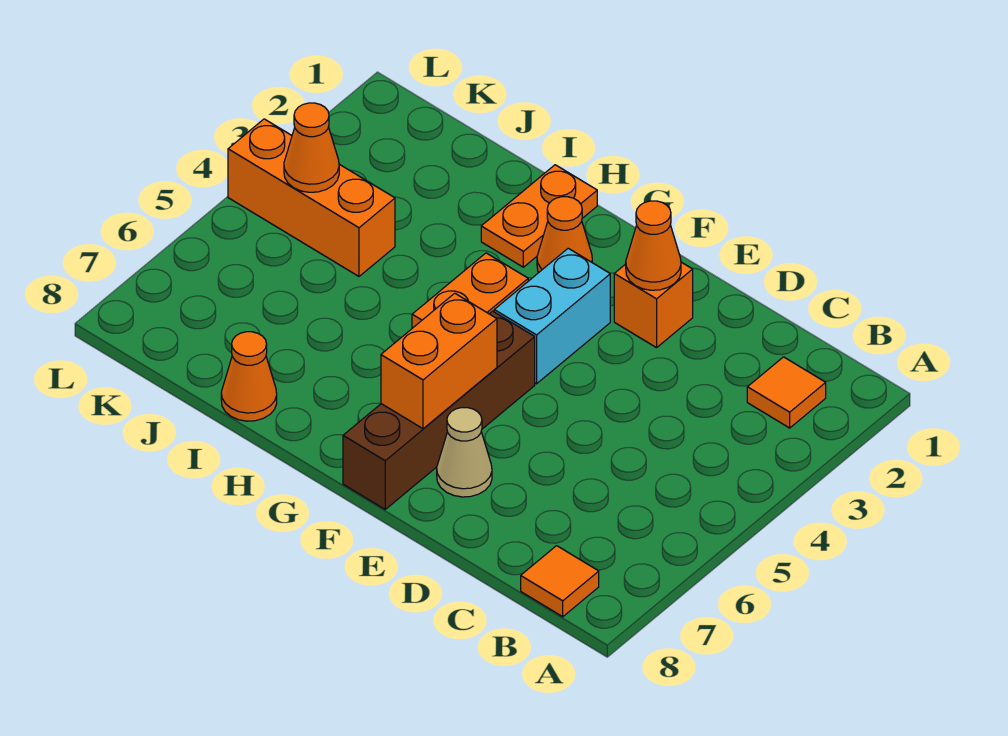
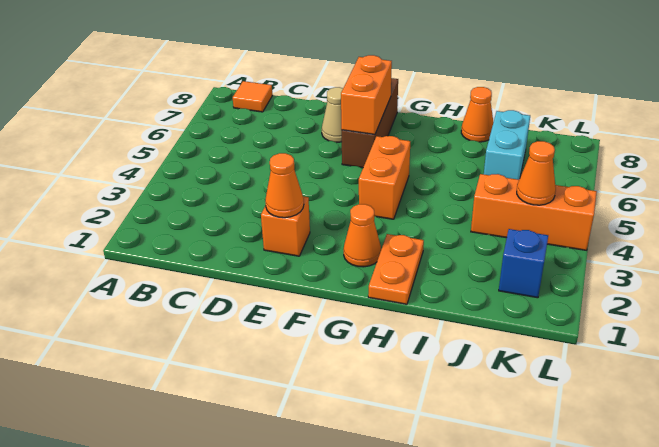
orange 1x1 tile [747,357,826,428] -> none
cyan 1x2 brick [494,248,610,384] -> cyan 1x2 brick moved to [484,110,530,180]
brown 1x4 brick [343,311,535,509] -> brown 1x3 brick [342,78,398,168]
none -> blue 1x1 brick [499,229,548,298]

